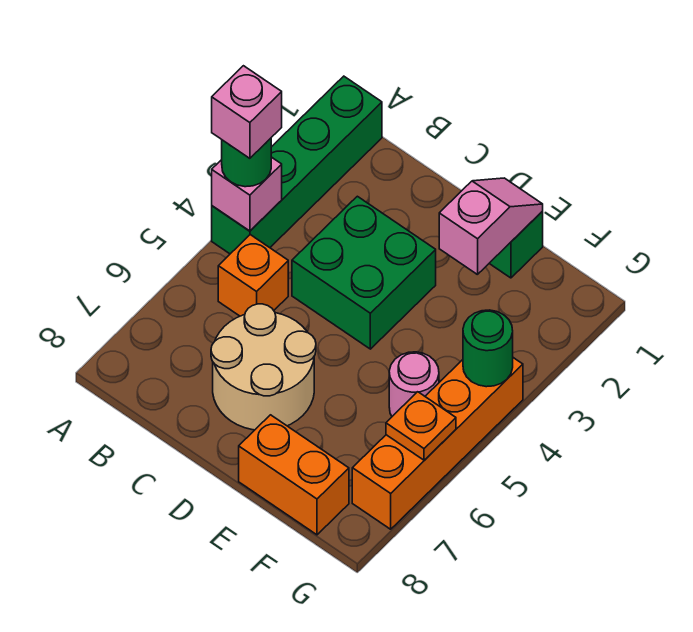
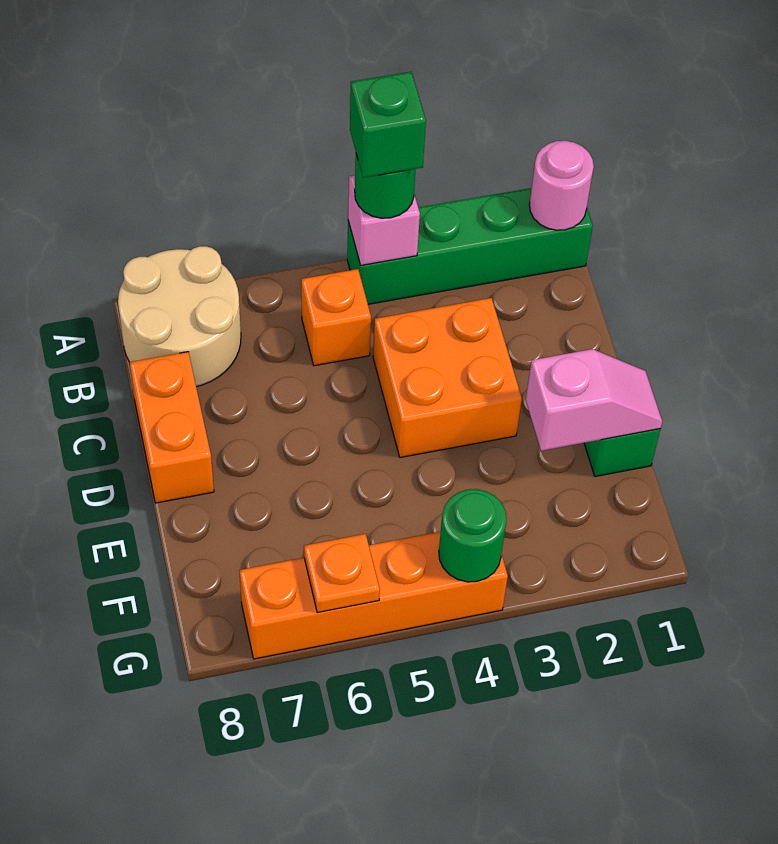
pink 1x1 brick [212,66,282,158] -> green 1x1 brick [350,72,426,178]
green 2x2 brick [292,196,436,349] -> orange 2x2 brick [373,298,522,458]
tan 2x2 round brick [211,304,316,430] -> tan 2x2 round brick moved to [118,246,241,387]
orange 1x2 brick [239,415,349,535] -> orange 1x2 brick moved to [130,352,214,503]
pink 1x1 round brick [389,352,439,416] -> pink 1x1 round brick moved to [529,141,594,230]

